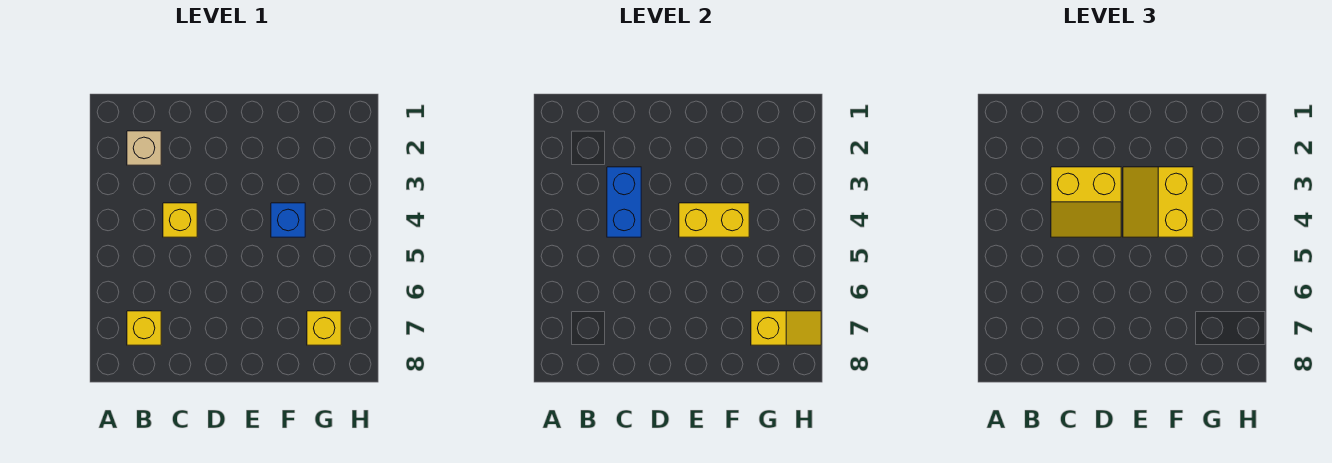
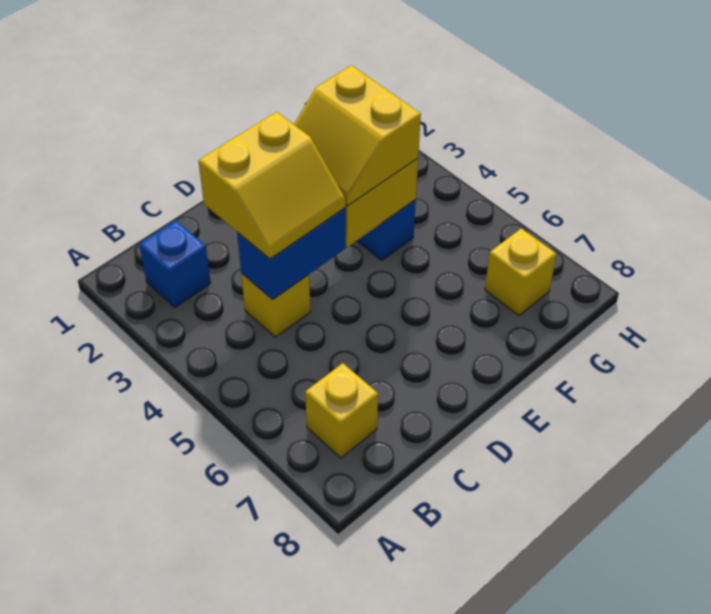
tan 1x1 brick [127,131,161,165] -> blue 1x1 brick [139,221,211,307]
blue 1x2 brick [607,167,641,237] -> blue 1x2 brick turned to [237,208,346,299]
yellow 1x2 slope [751,311,821,345] -> none

